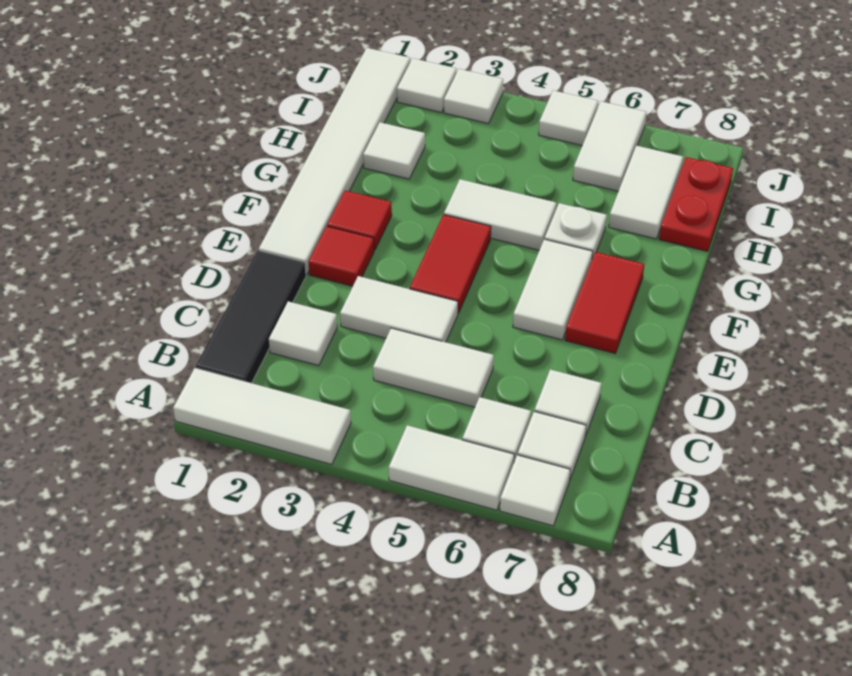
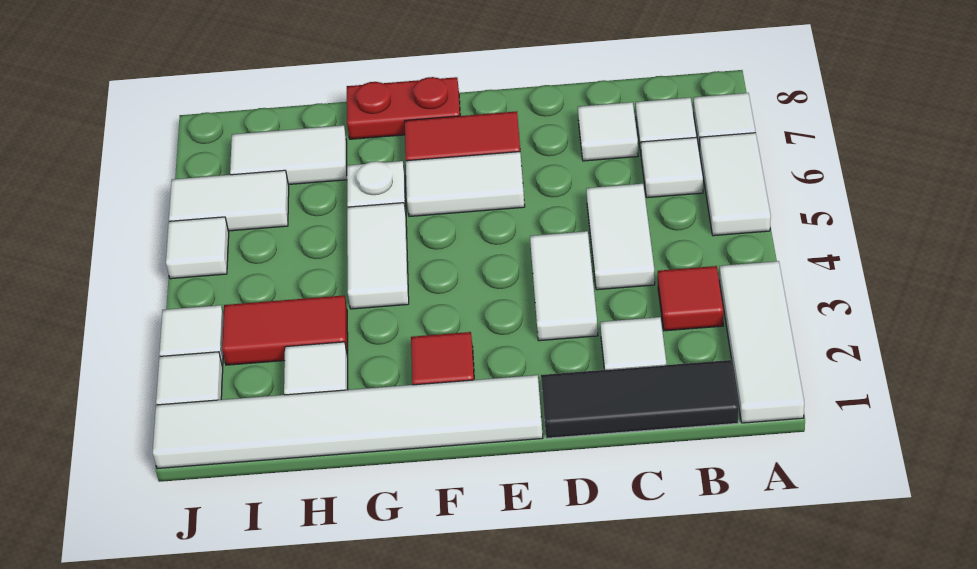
red 1x1 tile [308,226,374,286] -> red 1x1 tile moved to [658,266,724,331]
red 1x2 tile [410,215,491,313] -> red 1x2 tile moved to [222,295,348,365]
red 1x2 plate [659,157,733,251] -> red 1x2 plate moved to [347,77,460,139]

